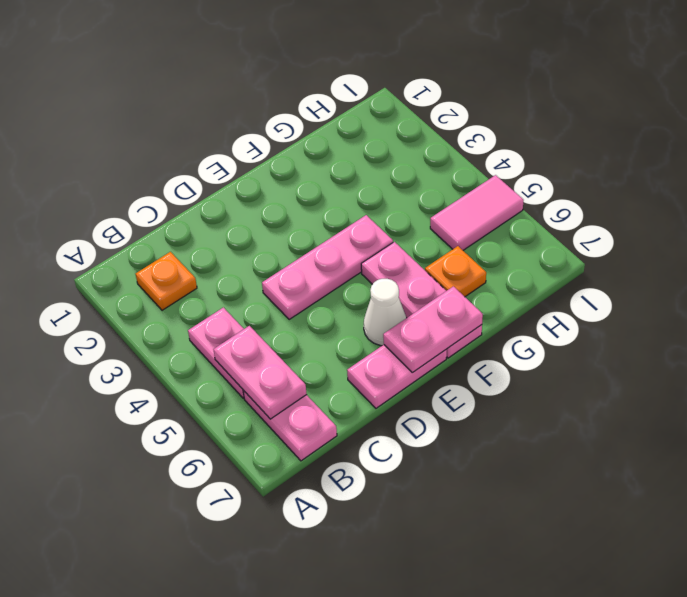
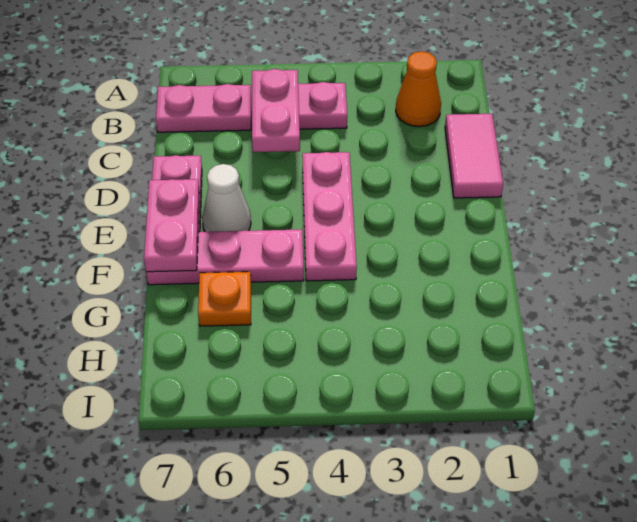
orange 1x1 plate [136,252,197,310] -> orange 1x1 cone [396,51,441,127]
pink 1x2 plate [213,326,307,419] -> pink 1x2 plate turned to [252,69,300,152]
pink 1x2 tile [430,175,524,250] -> pink 1x2 tile moved to [445,114,503,198]

